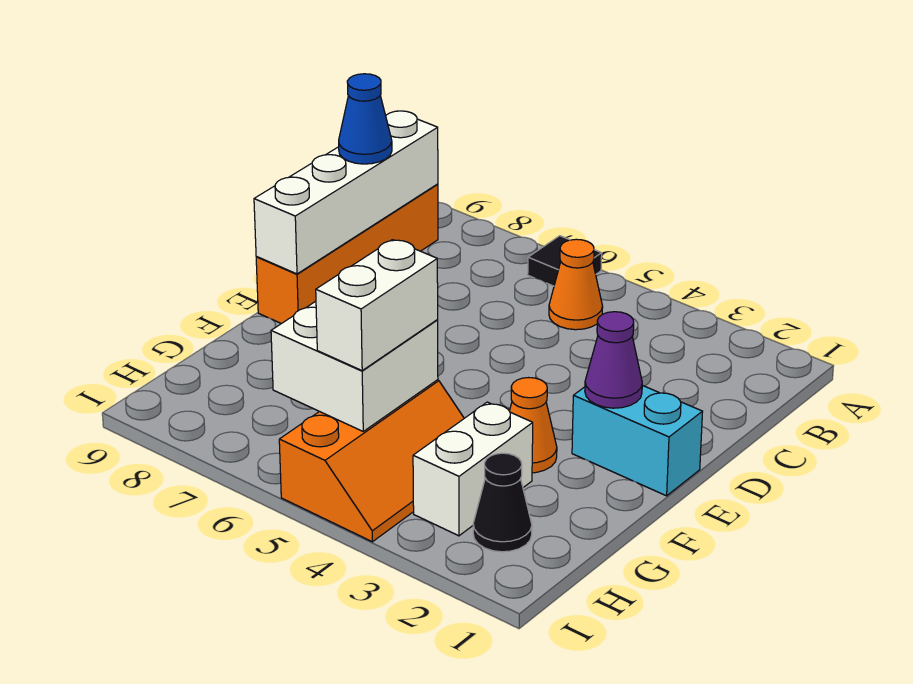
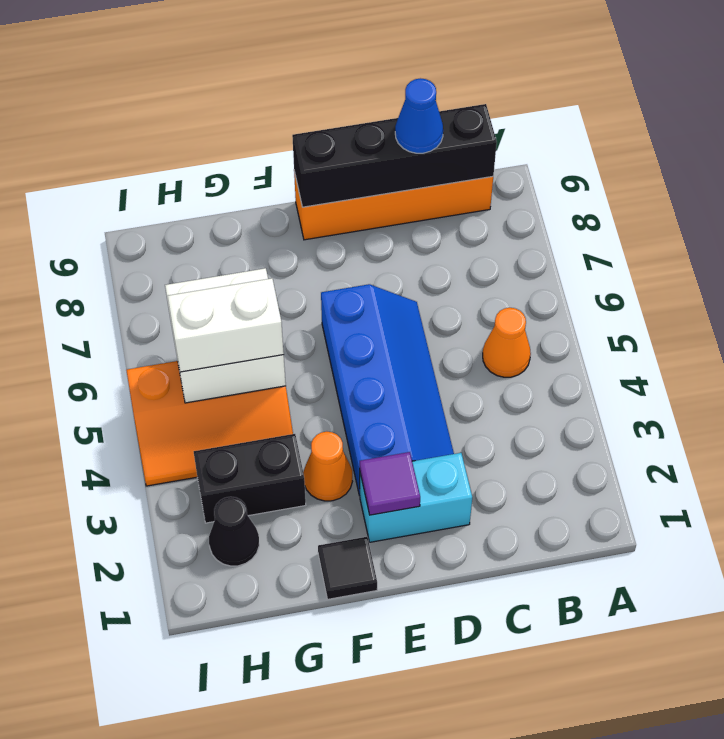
black 1x1 tile [528,236,602,286] -> black 1x1 tile moved to [318,537,377,599]
white 1x4 brick [254,111,438,274] -> black 1x4 brick [292,104,497,207]
none -> blue 2x4 slope [321,284,454,496]
cyan 1x2 brick [572,385,703,496] -> cyan 1x2 brick turned to [360,453,472,542]
purple 1x1 cone [585,312,642,408] -> purple 1x1 tile [360,452,420,515]
white 1x2 brick [413,402,533,536] -> black 1x2 brick [194,434,306,523]

